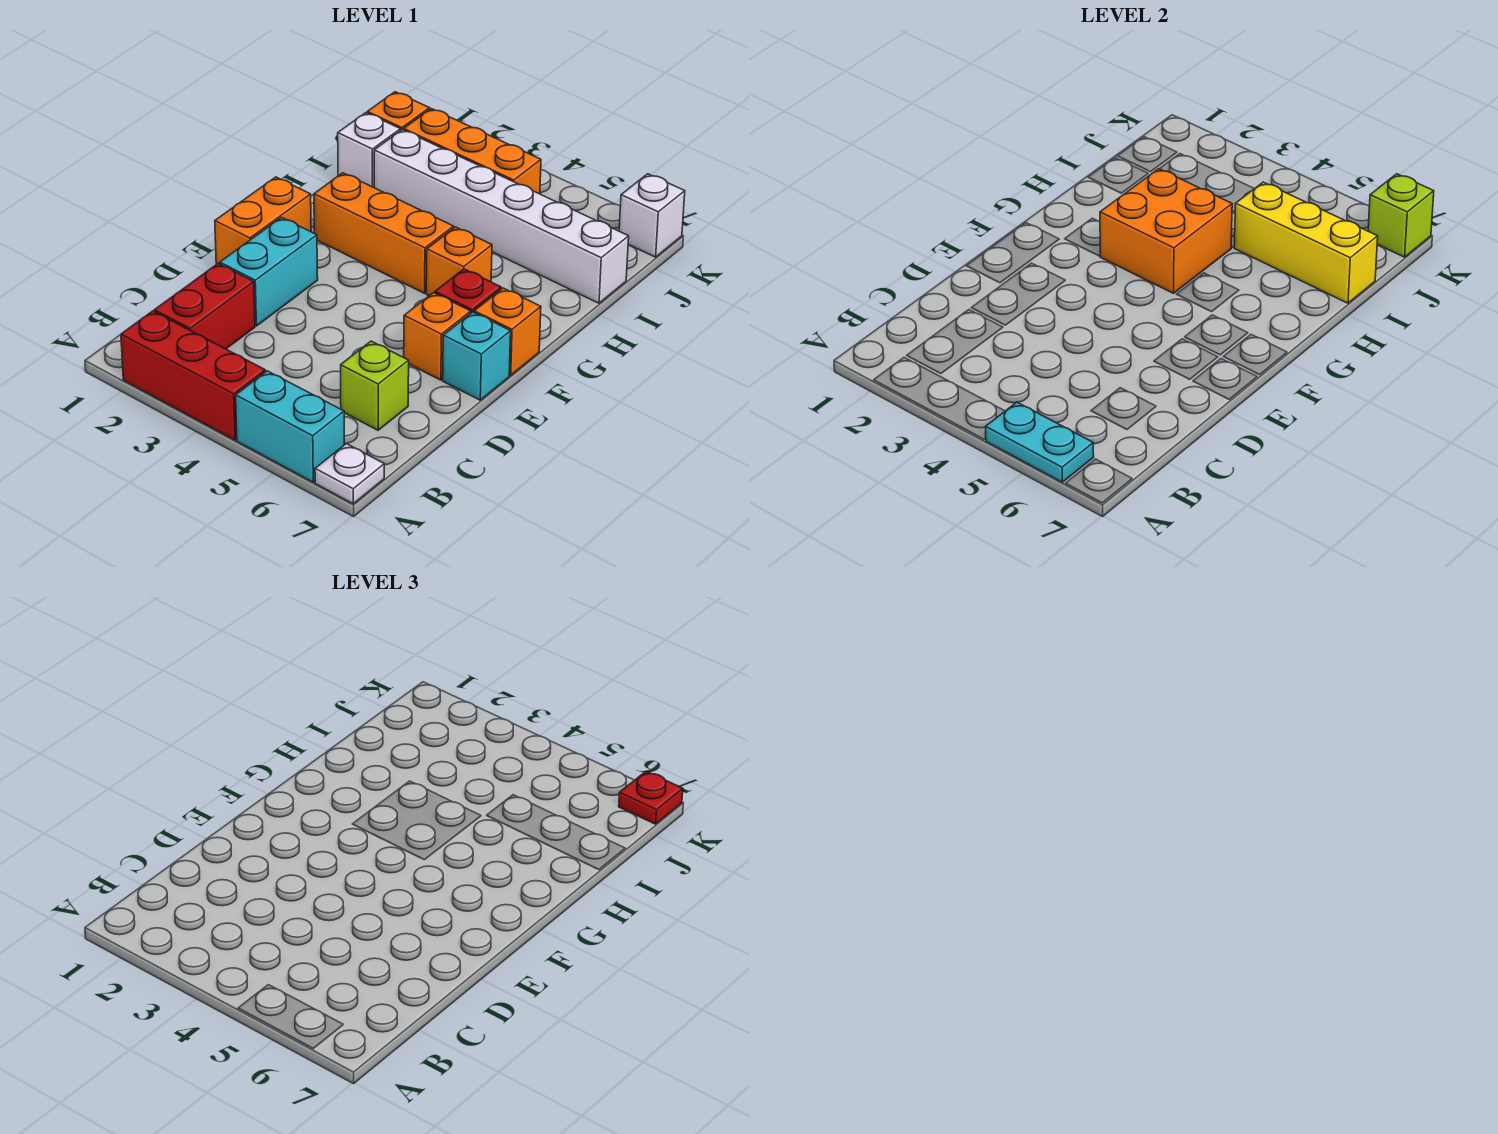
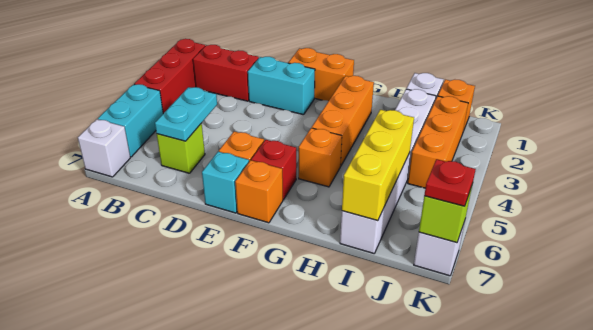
cyan 1x2 plate [986,402,1094,482] -> cyan 1x2 plate moved to [155,87,217,141]
white 1x1 plate [315,444,384,504] -> white 1x1 brick [78,119,130,177]
orange 2x2 brick [1100,169,1232,293] -> none

